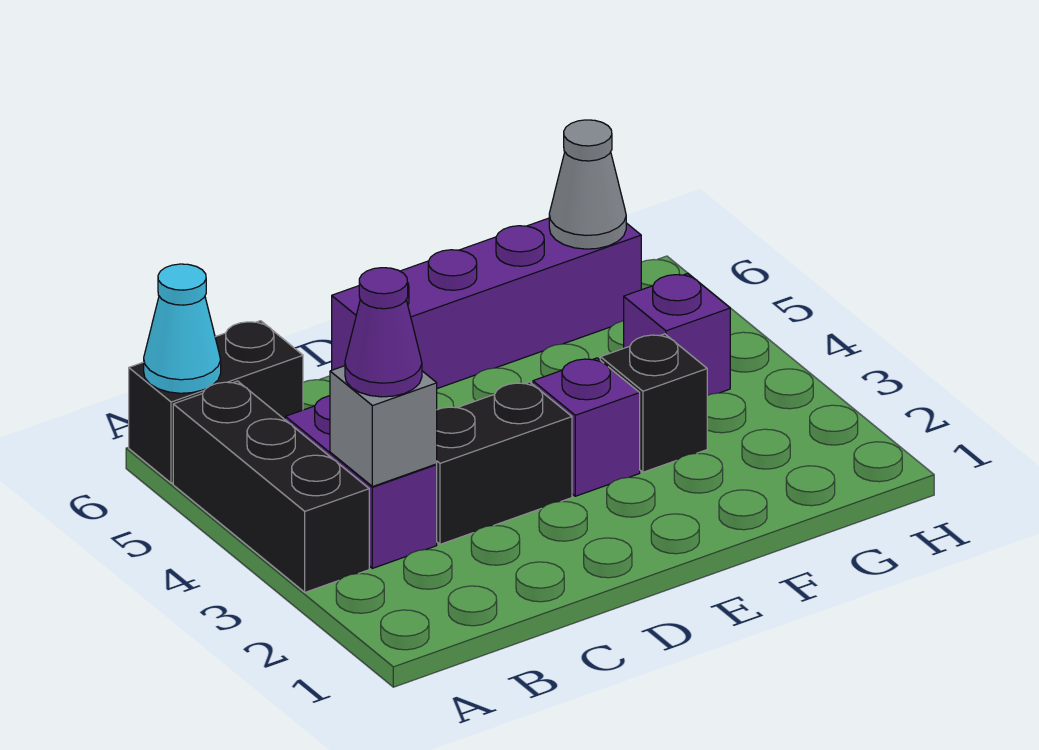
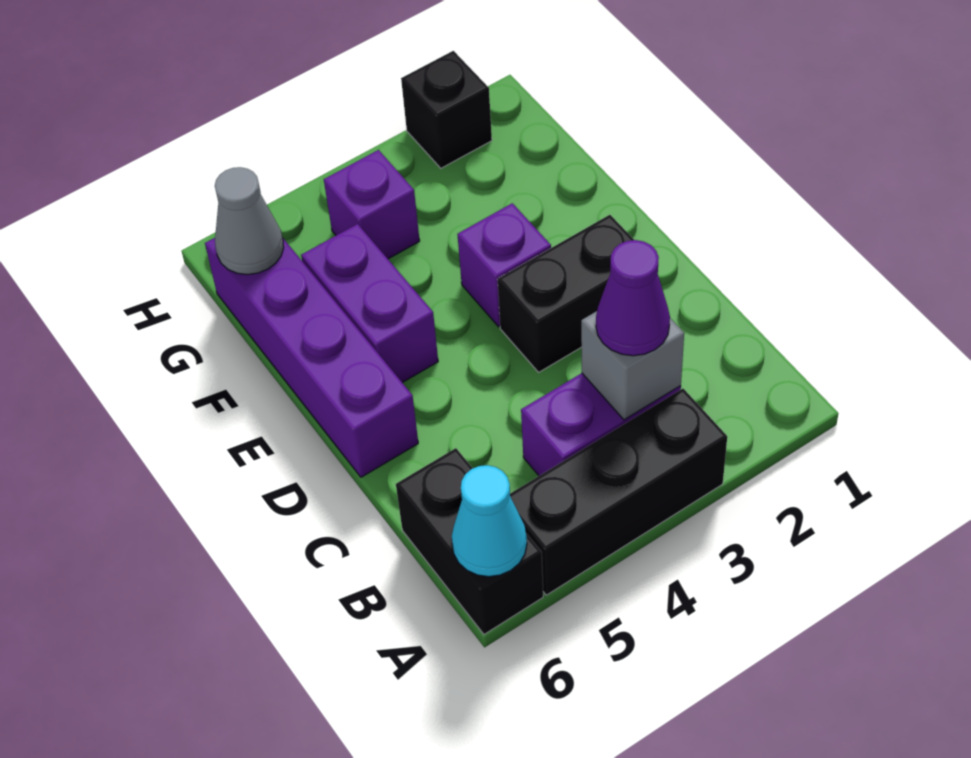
black 1x2 brick [437,382,572,544] -> black 1x2 brick turned to [497,215,634,372]
none -> purple 1x2 brick [301,224,438,383]
black 1x1 brick [600,334,707,472] -> black 1x1 brick moved to [401,51,492,168]

